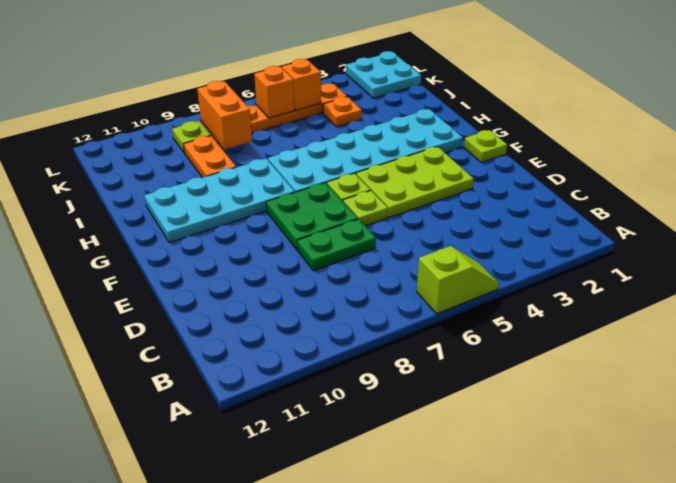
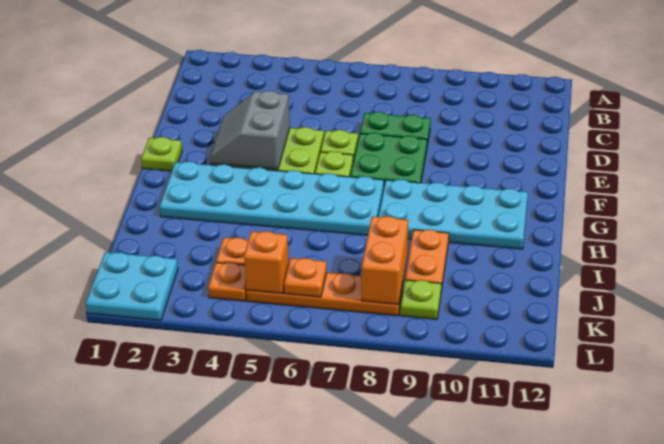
lime 1x2 slope [417,246,499,314] -> none
none -> grey 2x2 slope [210,91,290,169]
orange 1x1 brick [254,66,295,118] -> orange 1x1 plate [284,258,327,297]

